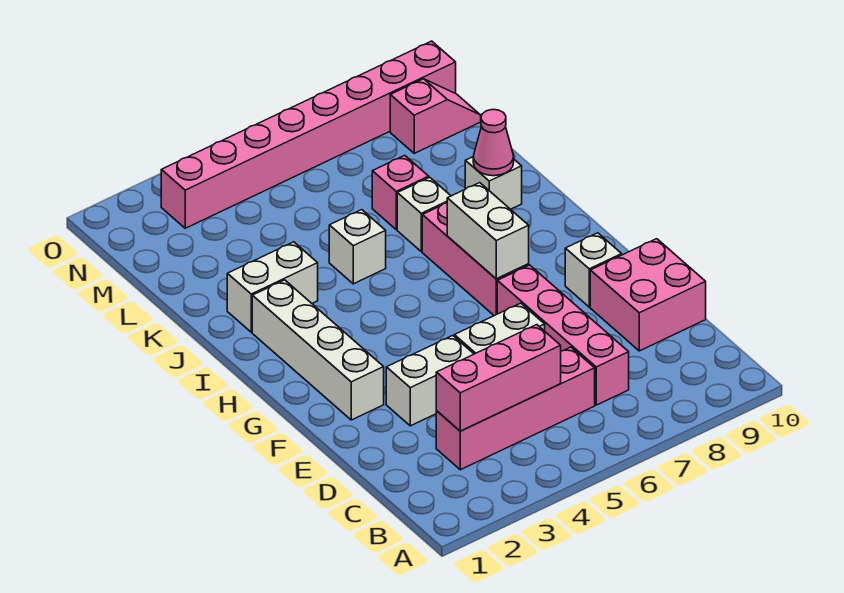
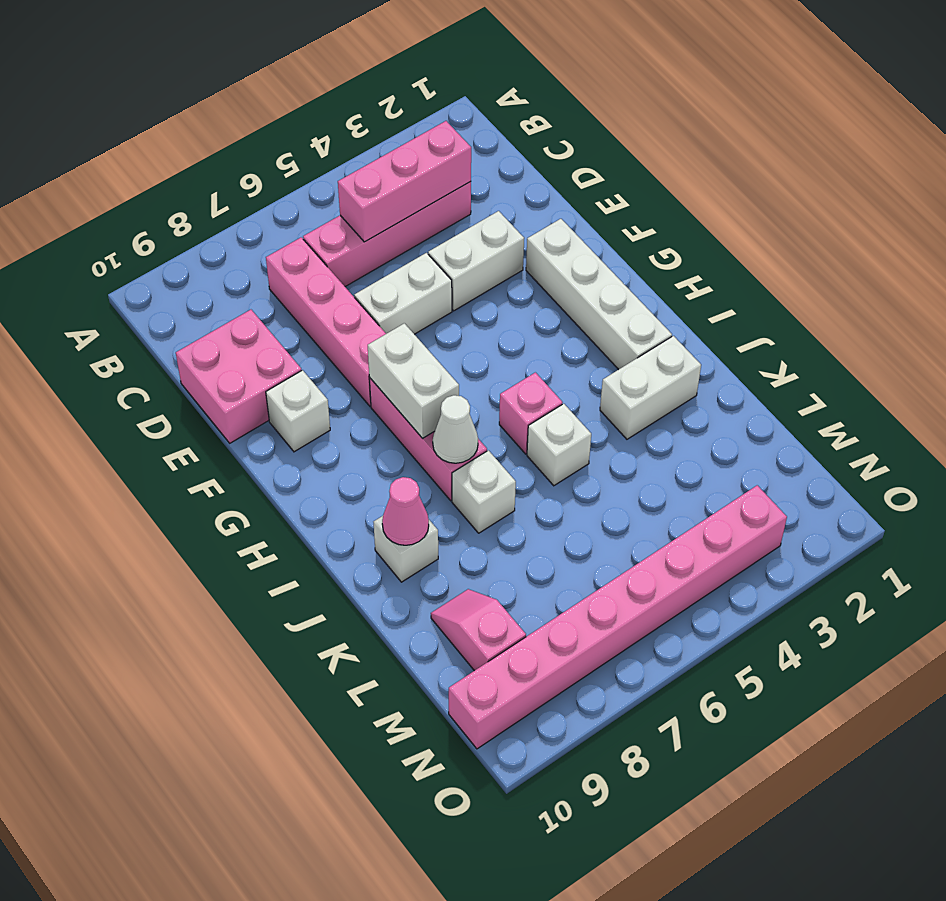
none -> white 1x1 cone [433,395,478,463]
pink 1x1 brick [372,155,429,230] -> pink 1x1 brick moved to [499,372,563,454]
pink 1x2 slope [390,79,481,153] -> pink 1x2 slope turned to [431,589,526,671]

